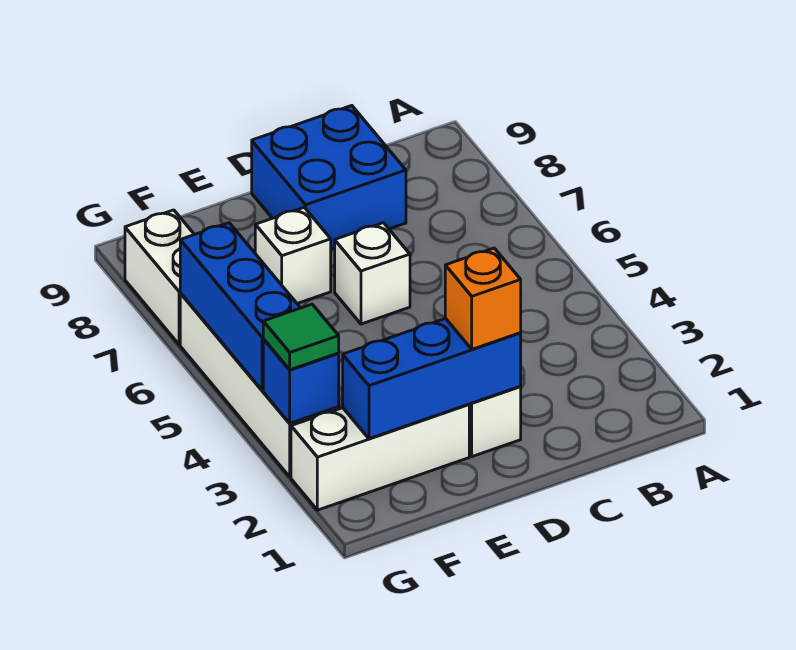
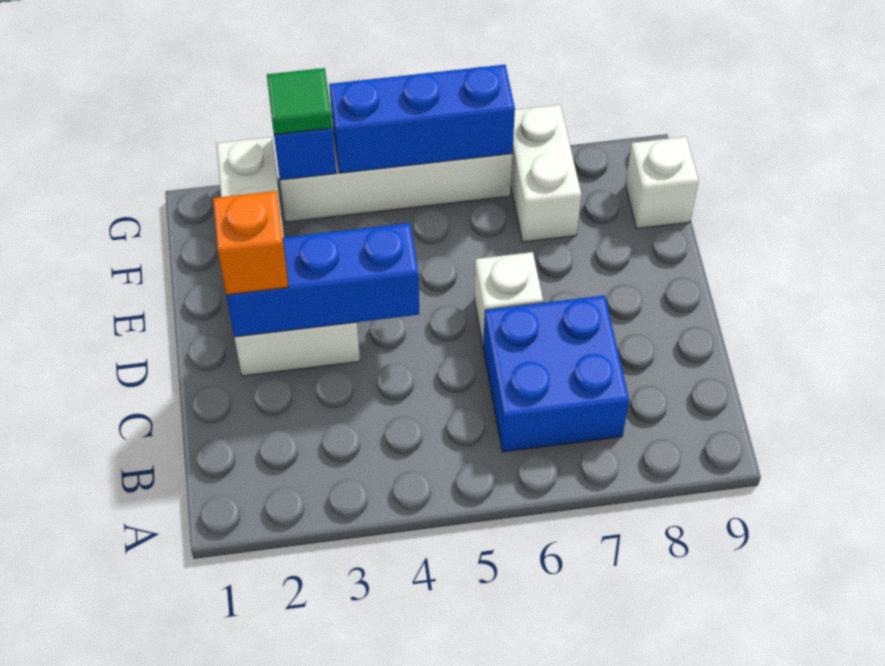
blue 2x2 brick [252,106,406,249] -> blue 2x2 brick moved to [483,295,629,452]
blue 1x3 brick [343,319,521,439] -> blue 1x3 brick turned to [226,223,419,337]
white 1x1 brick [255,207,331,304] -> white 1x1 brick moved to [625,137,699,229]
white 1x2 brick [125,210,194,344] -> white 1x2 brick turned to [511,105,581,242]

